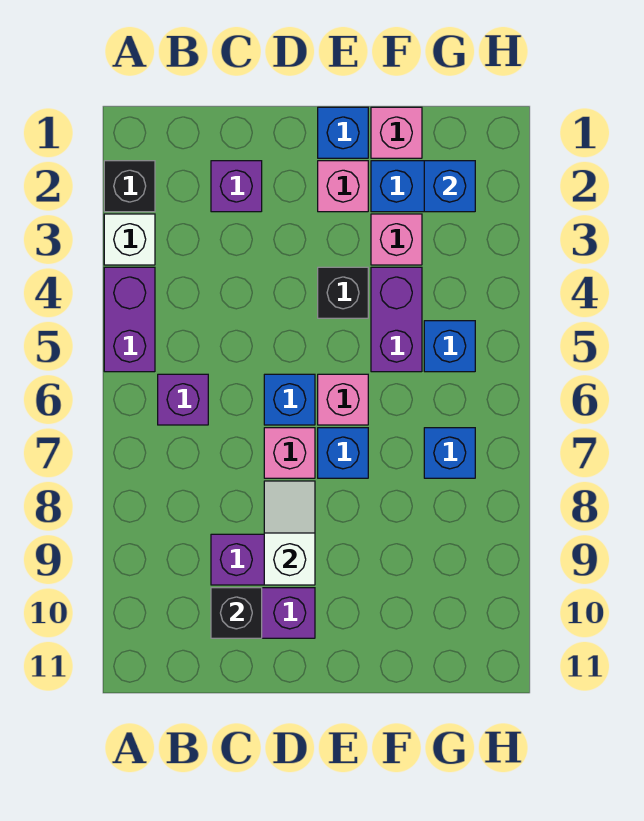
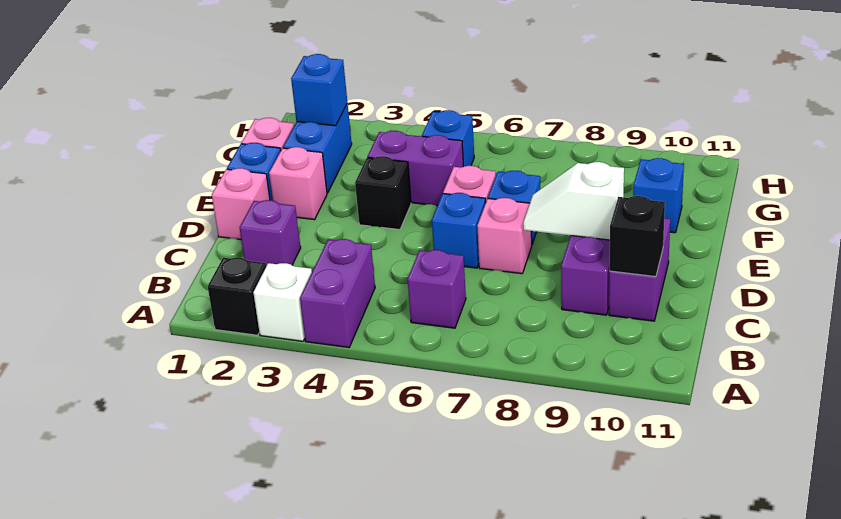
purple 1x2 brick [104,267,155,372] -> purple 1x2 brick turned to [300,239,375,348]
pink 1x1 brick [371,214,422,265] -> pink 1x1 brick moved to [212,168,270,240]
blue 1x1 brick [424,428,475,478] -> blue 1x1 brick moved to [633,158,684,233]

